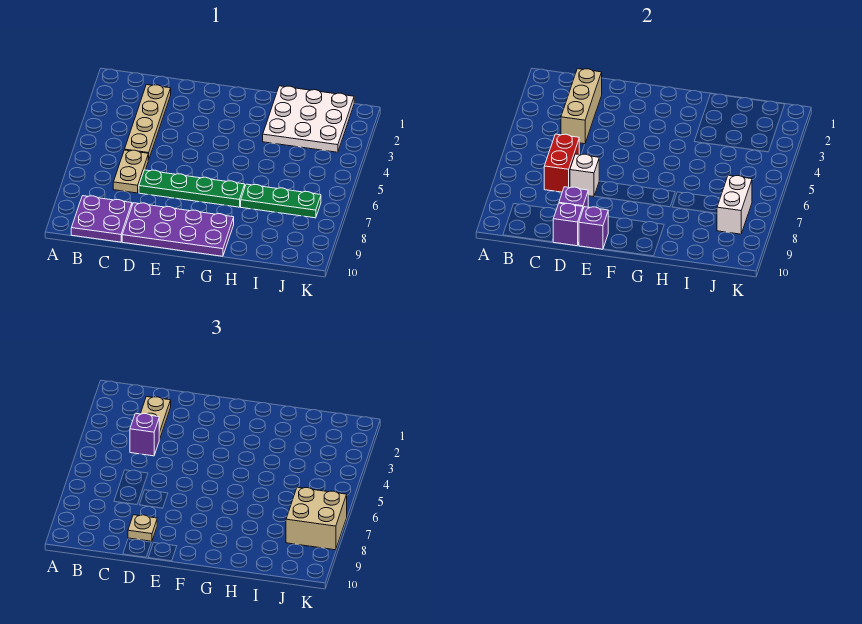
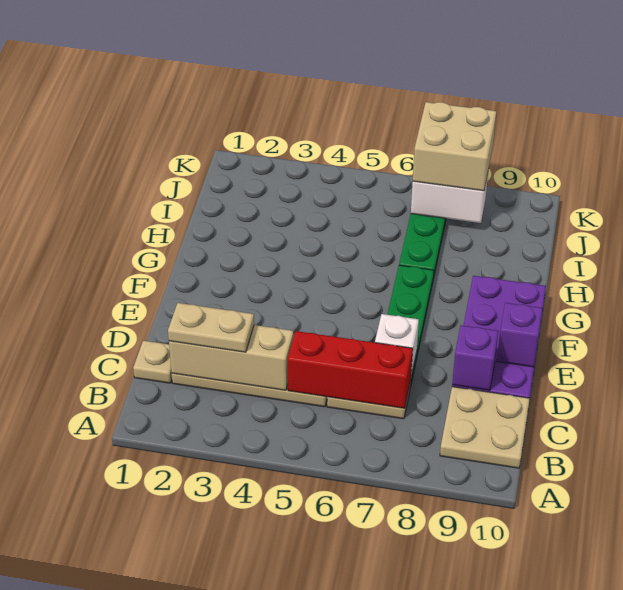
purple 2x2 plate [71,196,132,242] -> tan 2x2 plate [440,387,530,468]
purple 1x1 brick [130,413,159,456] -> none
red 1x2 brick [544,134,579,192] -> red 1x3 brick [288,331,413,408]
tan 1x1 plate [128,515,157,541] -> tan 1x1 plate moved to [133,341,172,383]
purple 1x1 brick [553,203,583,246] -> none
white 3x3 plate [263,86,354,152] -> none

